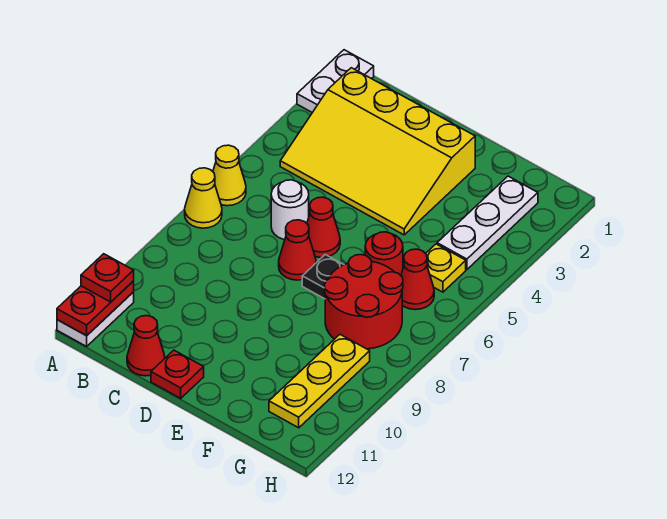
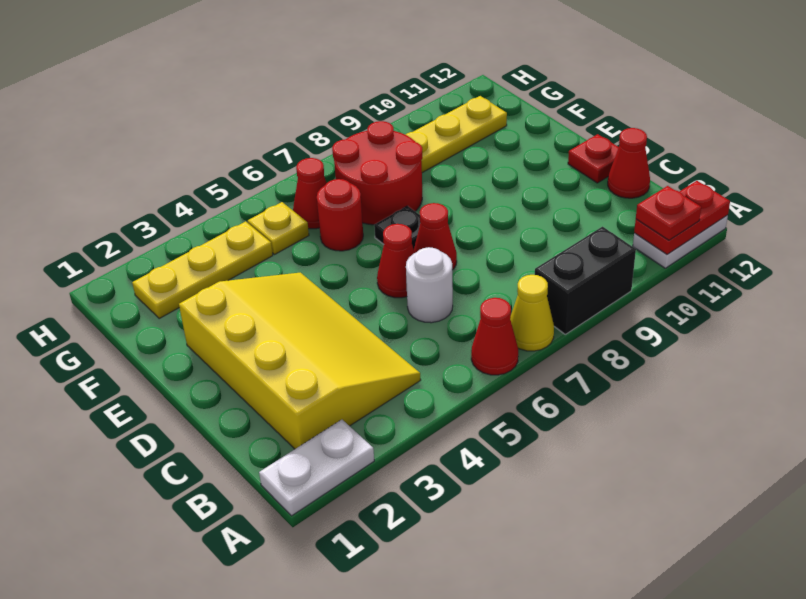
yellow 1x1 cone [213,145,246,206] -> red 1x1 cone [471,298,518,375]
none -> black 1x2 brick [535,227,636,334]
white 1x3 plate [437,176,538,270] -> yellow 1x3 plate [132,221,273,318]

